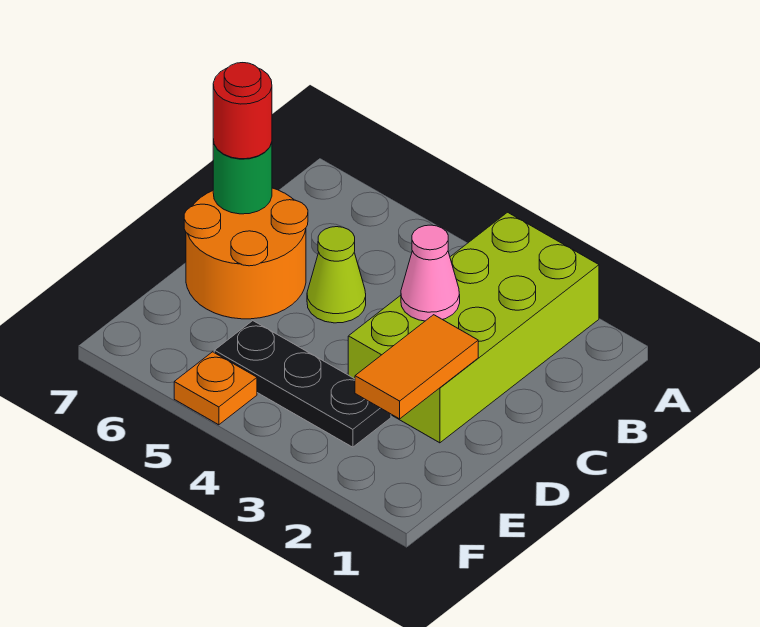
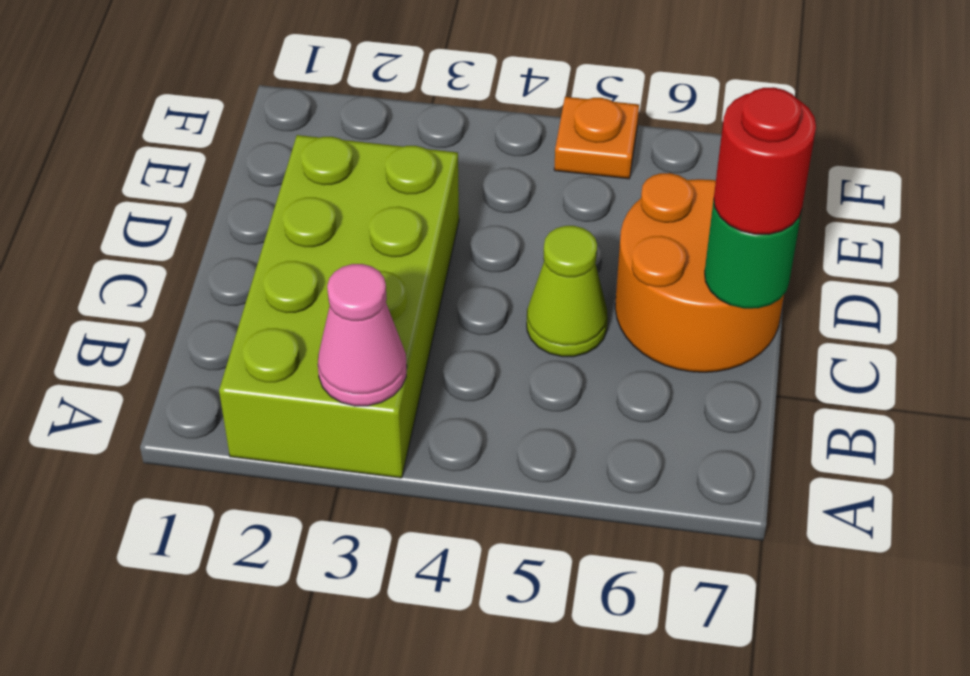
pink 1x1 cone [401,225,460,321] -> pink 1x1 cone moved to [318,264,407,406]
orange 1x2 tile [355,315,478,419] -> none
black 1x3 plate [214,321,391,447] -> none

